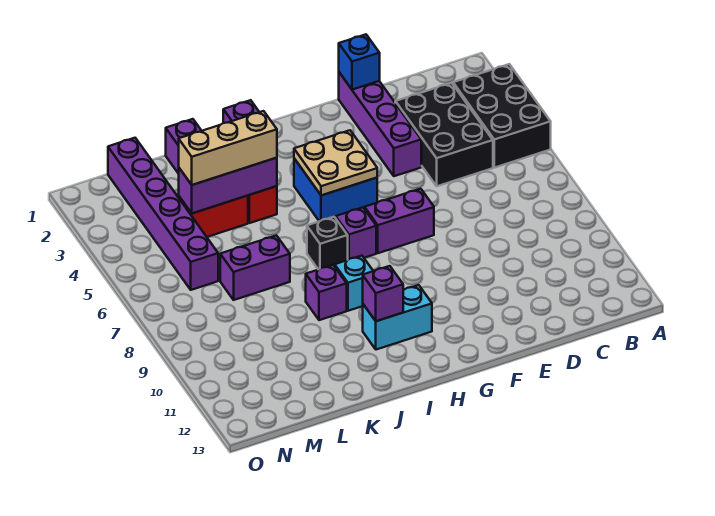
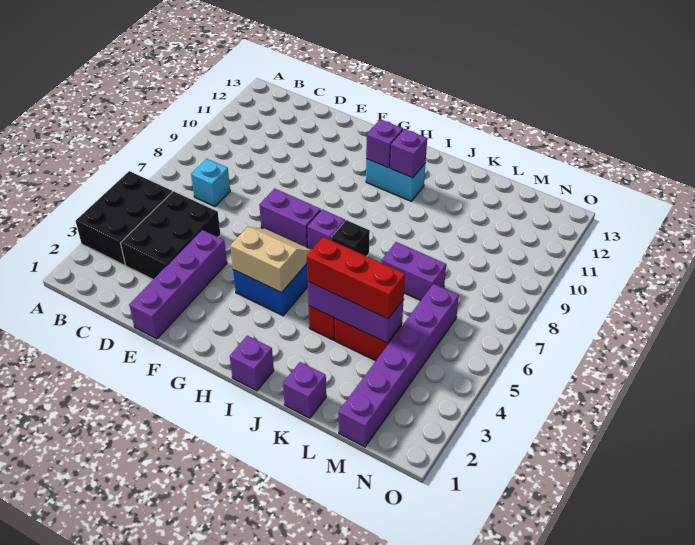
blue 1x1 brick [339,34,380,90] -> none
tan 2x2 plate [294,130,377,195] -> tan 2x2 slope [230,227,311,293]
cyan 1x1 brick [335,256,373,311] -> cyan 1x1 brick moved to [191,159,230,207]
tan 1x3 brick [179,111,277,185] -> red 1x3 brick [307,237,405,319]
purple 1x1 brick [306,265,347,320] -> purple 1x1 brick moved to [366,119,403,168]

